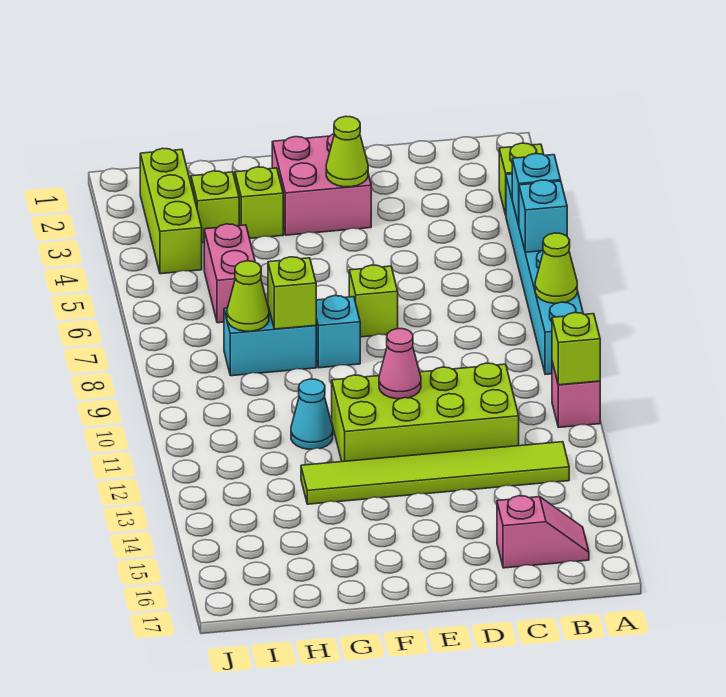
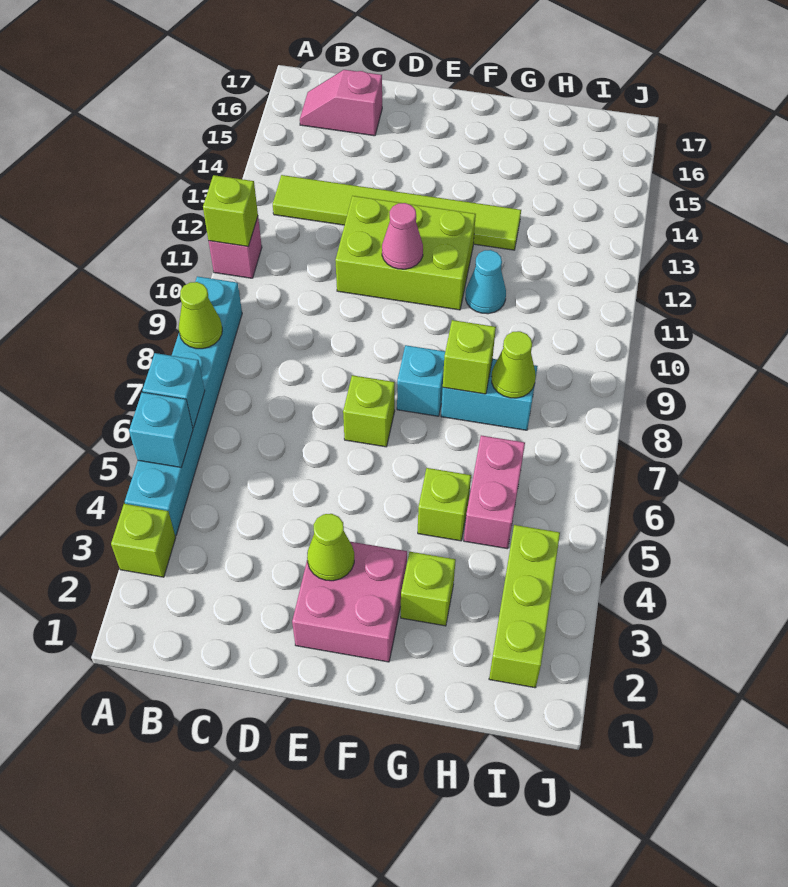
lime 2x4 brick [332,363,519,462] -> lime 2x3 brick [335,196,476,310]
lime 1x1 brick [191,171,239,243] -> lime 1x1 brick moved to [418,468,471,541]

